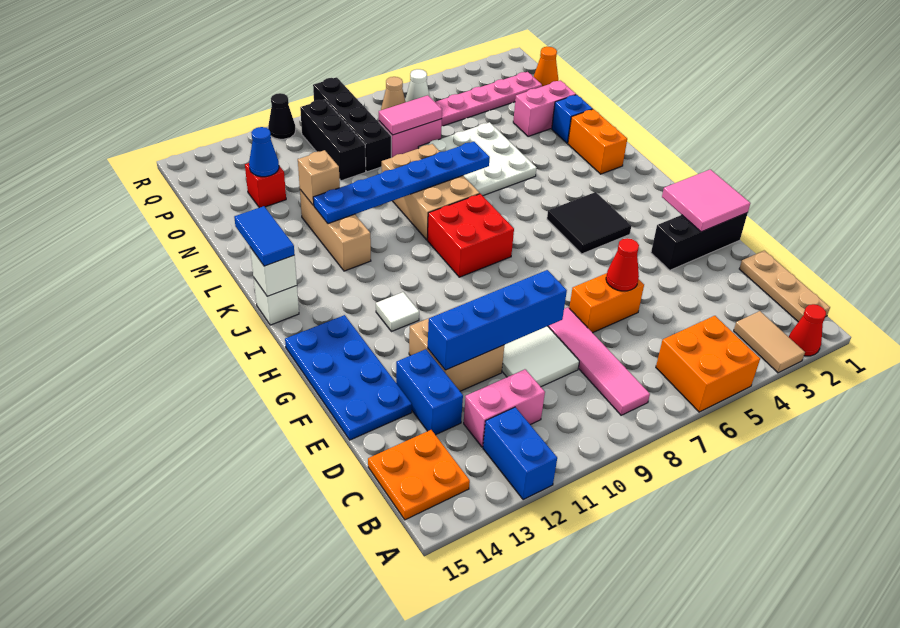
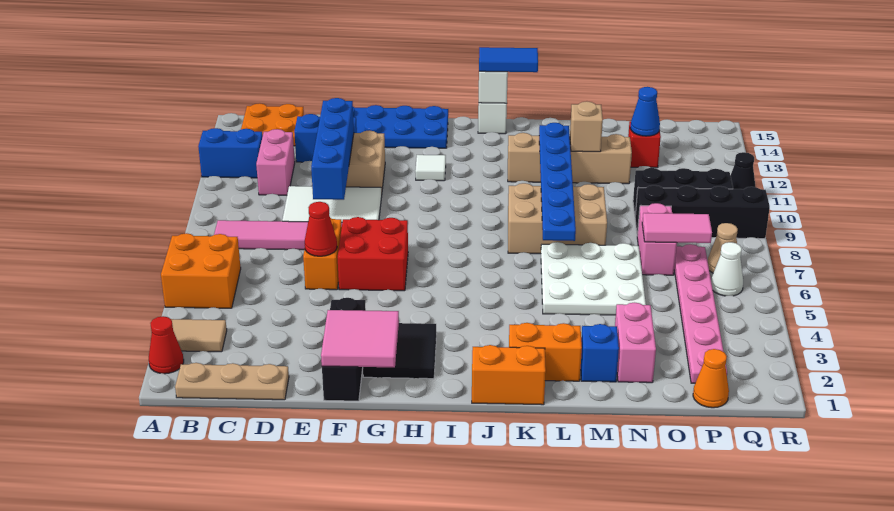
black 2x2 tile [547,192,631,254] -> black 2x2 tile moved to [363,323,437,379]
red 2x2 brick [427,194,514,277] -> red 2x2 brick moved to [338,217,408,291]
none -> orange 1x2 brick [472,345,546,405]
tan 1x3 brick [300,190,371,271] -> tan 1x4 brick [508,133,632,184]
pink 1x2 tile [379,95,442,135] -> pink 1x2 tile turned to [642,213,712,243]

